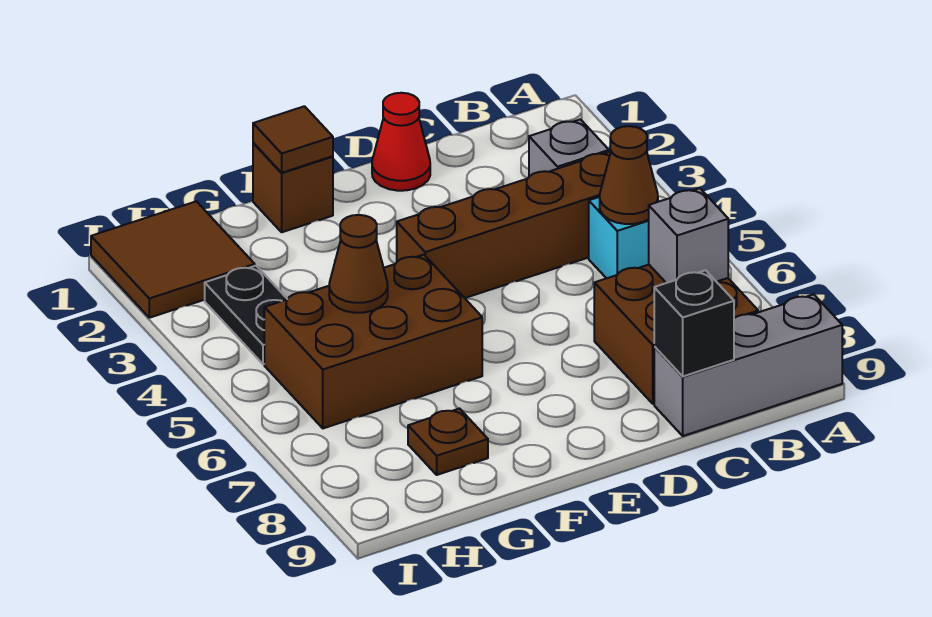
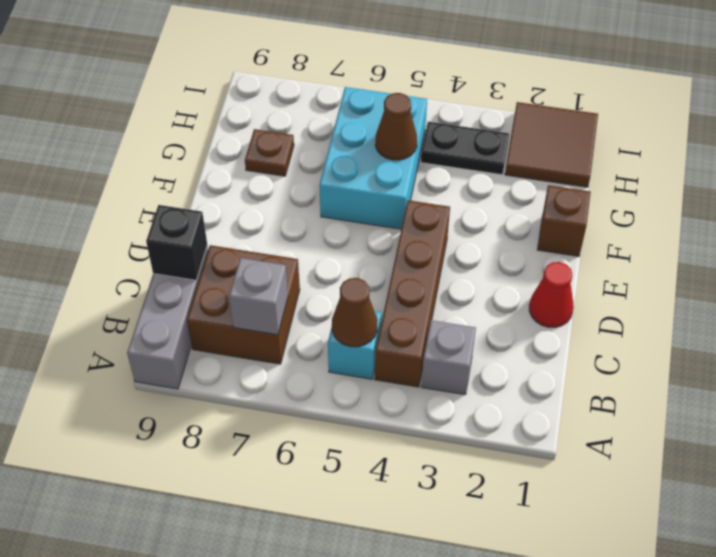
brown 1x1 tile [253,106,333,173] -> none
brown 2x3 brick [264,255,482,428] -> cyan 2x3 brick [319,87,427,229]

